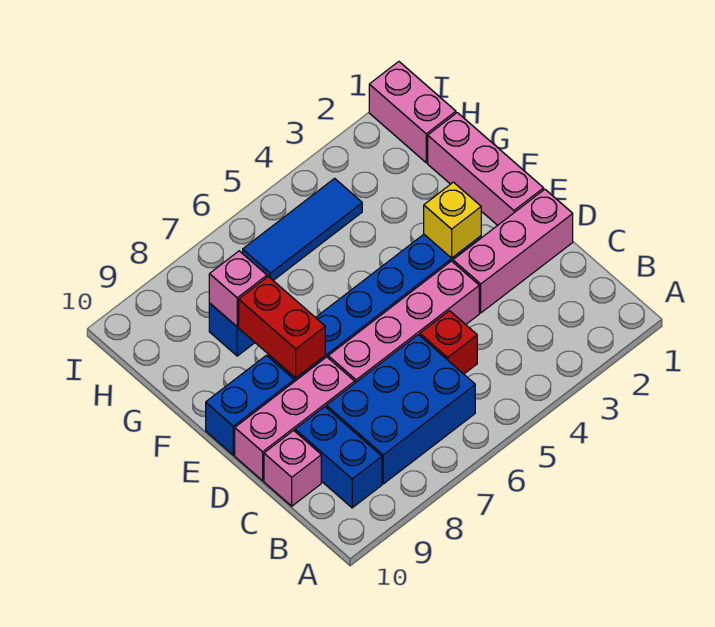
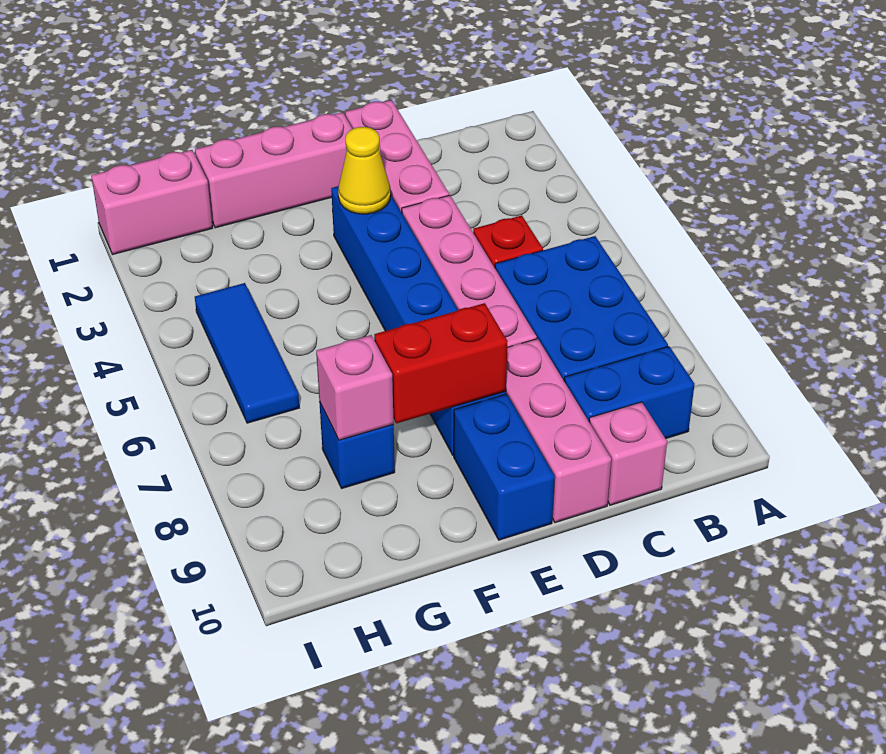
yellow 1x1 brick [424,182,481,258] -> yellow 1x1 cone [338,127,391,214]

